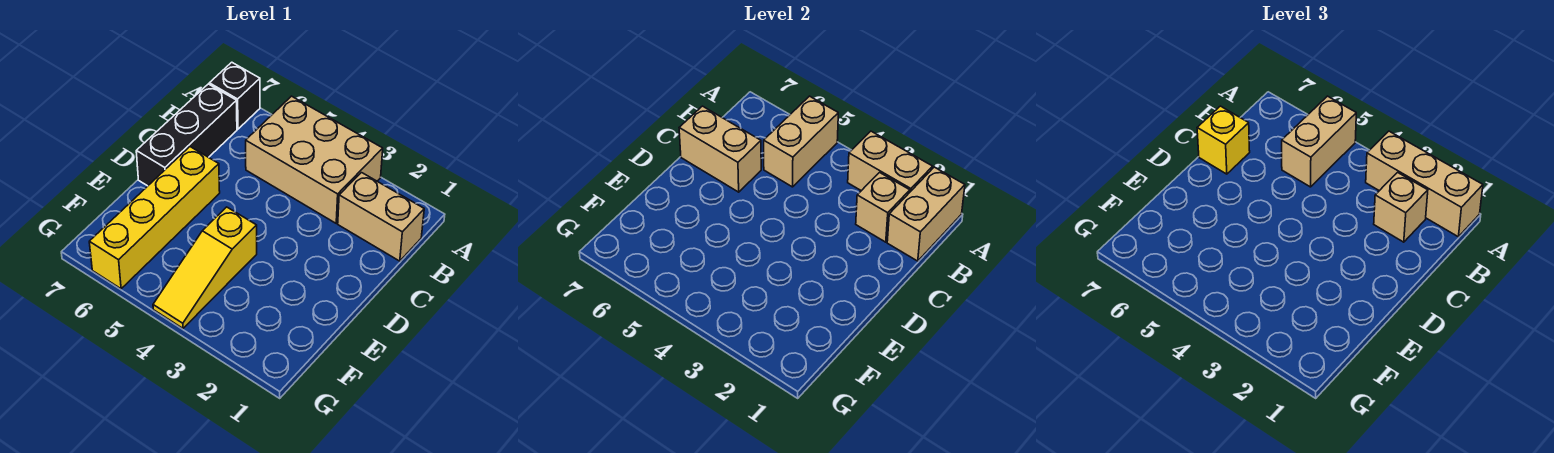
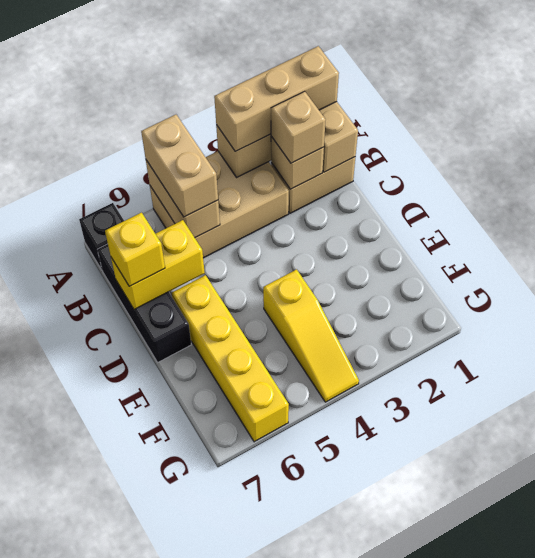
tan 1x2 brick [679,106,761,192] -> yellow 1x2 brick [111,220,205,309]

